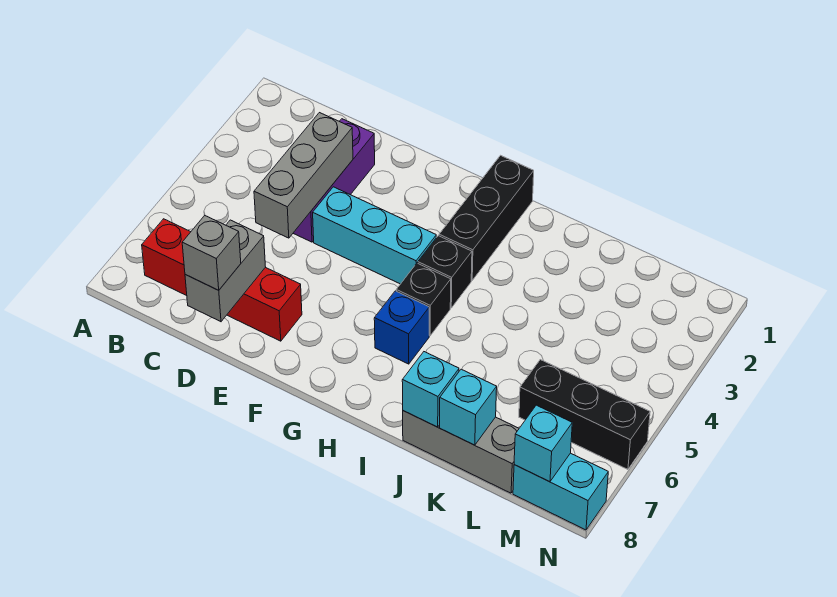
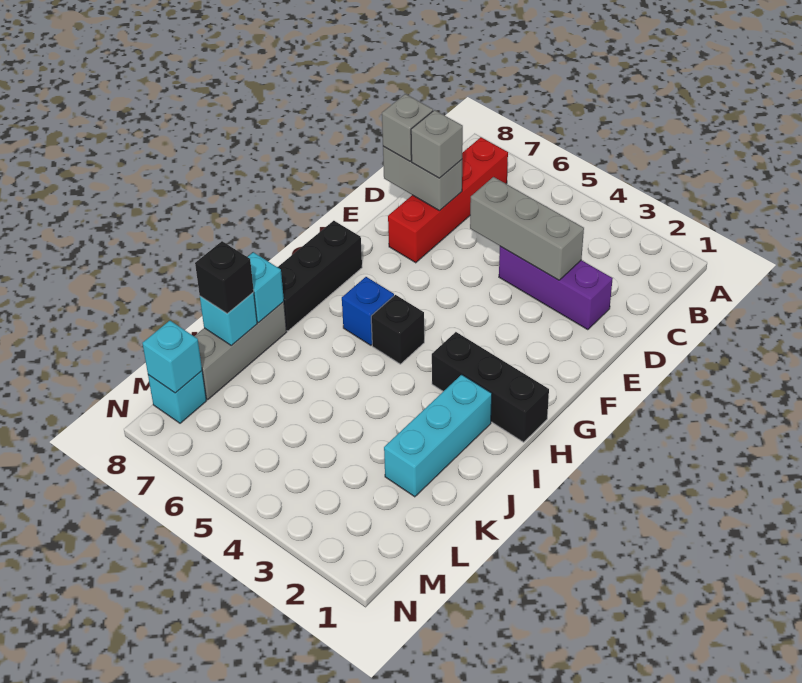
none -> grey 1x1 brick [411,110,463,178]
cyan 1x3 brick [313,187,436,284] -> cyan 1x3 brick moved to [384,375,492,497]
black 1x1 brick [418,236,472,308] -> black 1x1 brick moved to [195,241,254,314]
black 1x3 brick [519,360,650,469] -> black 1x3 brick moved to [278,221,362,331]
cyan 1x2 brick [513,453,608,530] -> cyan 1x1 brick [148,371,207,423]

